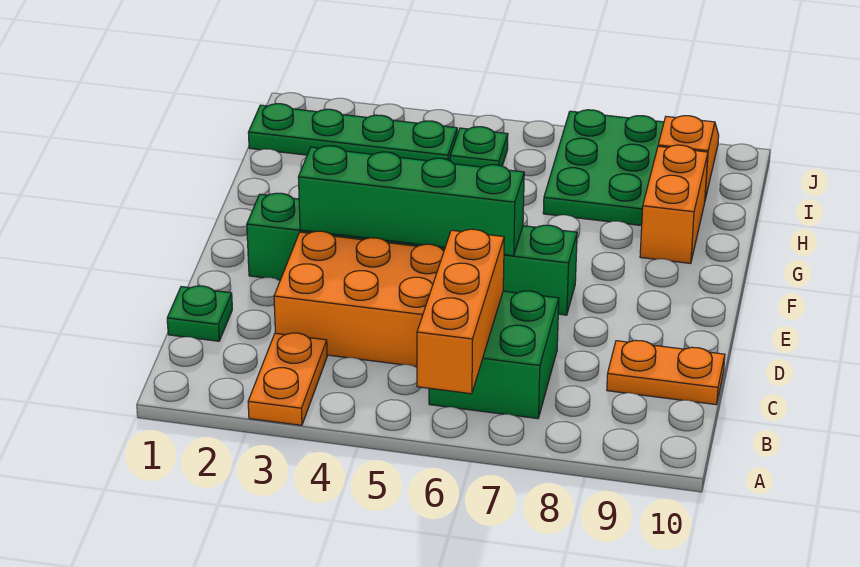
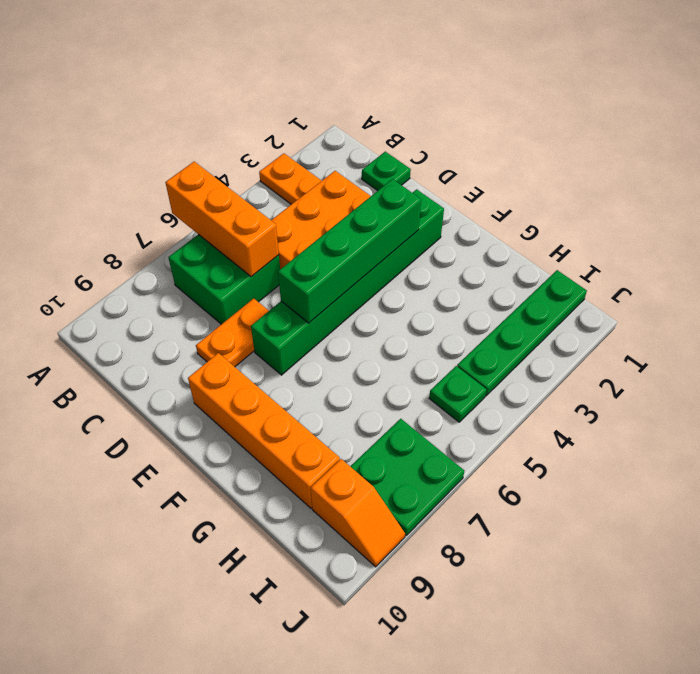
orange 1x2 plate [607,340,725,405] -> orange 1x2 plate moved to [196,298,269,367]
orange 1x2 brick [640,145,708,264] -> orange 1x4 brick [188,353,340,508]
green 2x3 plate [543,110,664,226] -> green 2x2 plate [350,419,464,535]

